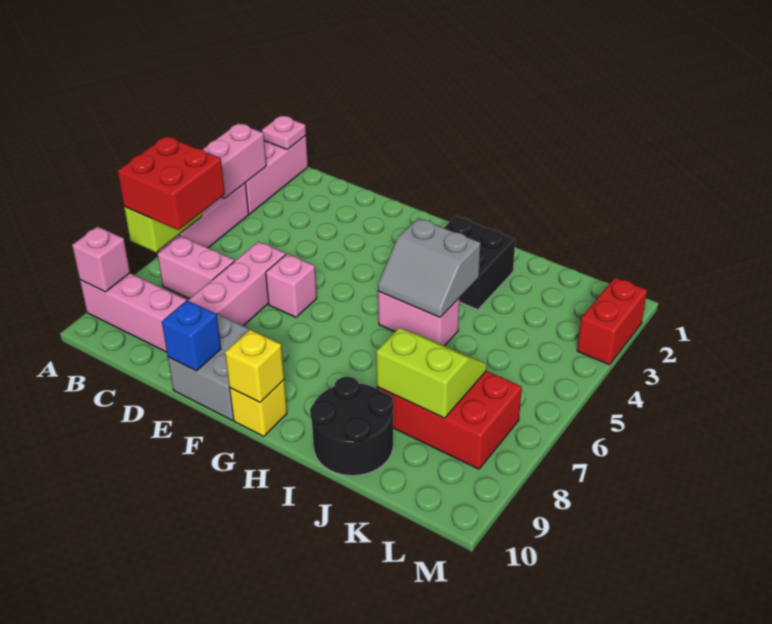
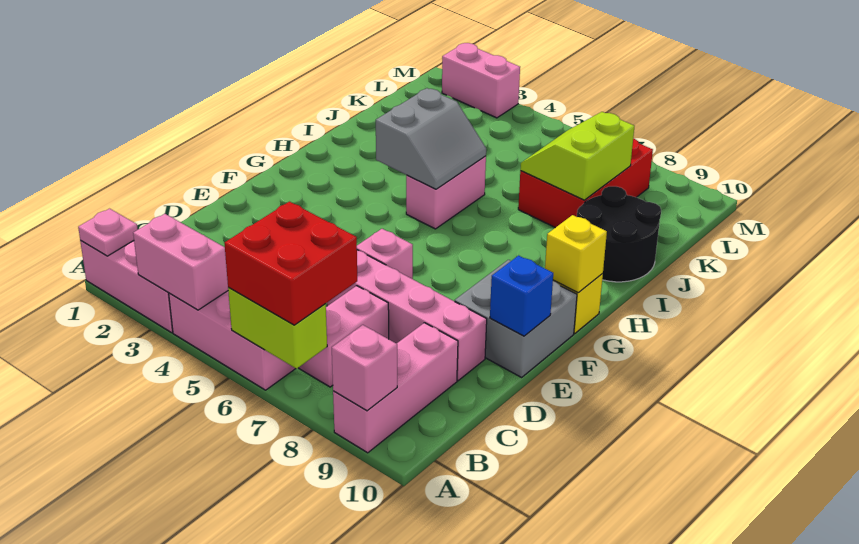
black 2x2 brick [444,216,515,310] -> none
red 1x2 brick [577,278,647,365] -> pink 1x2 brick [442,43,520,118]

